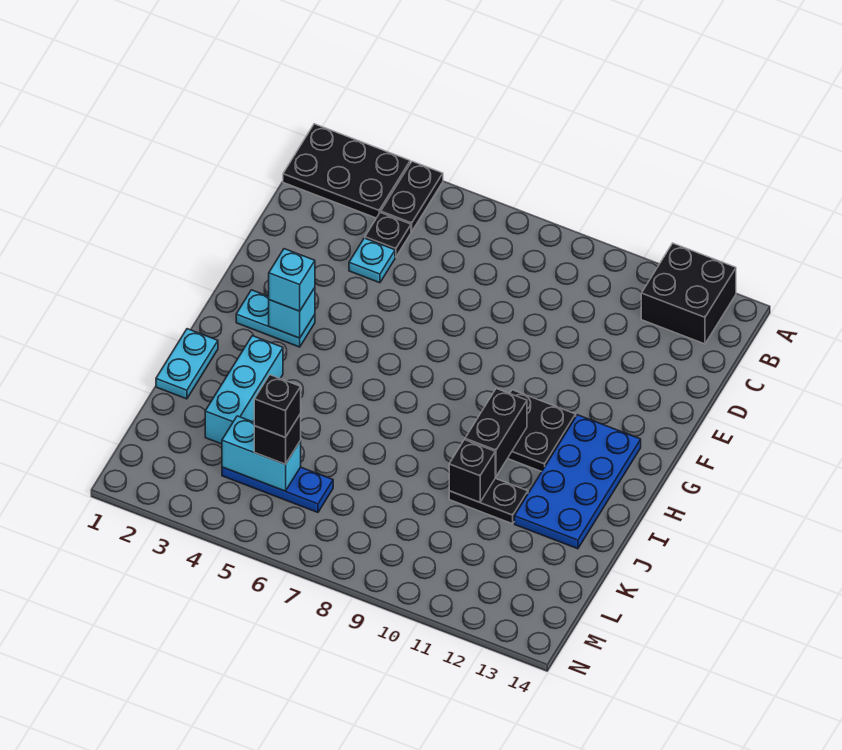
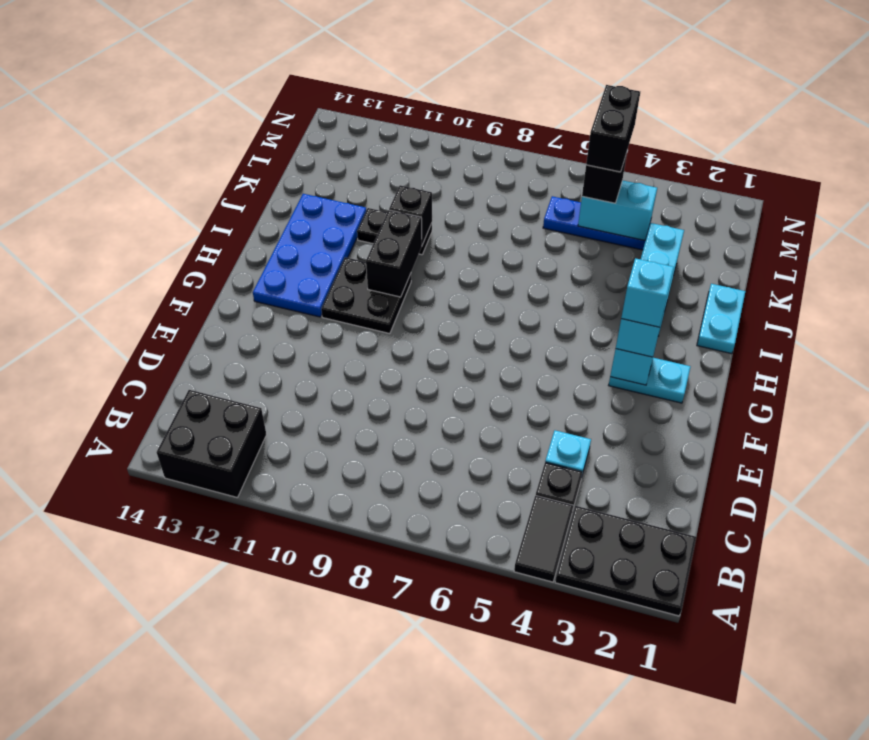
black 1x2 plate [381,161,443,231] -> black 1x2 tile [514,495,573,582]
none -> cyan 1x1 brick [621,258,674,327]
black 1x1 brick [254,375,301,437] -> black 1x2 brick [586,85,640,172]

